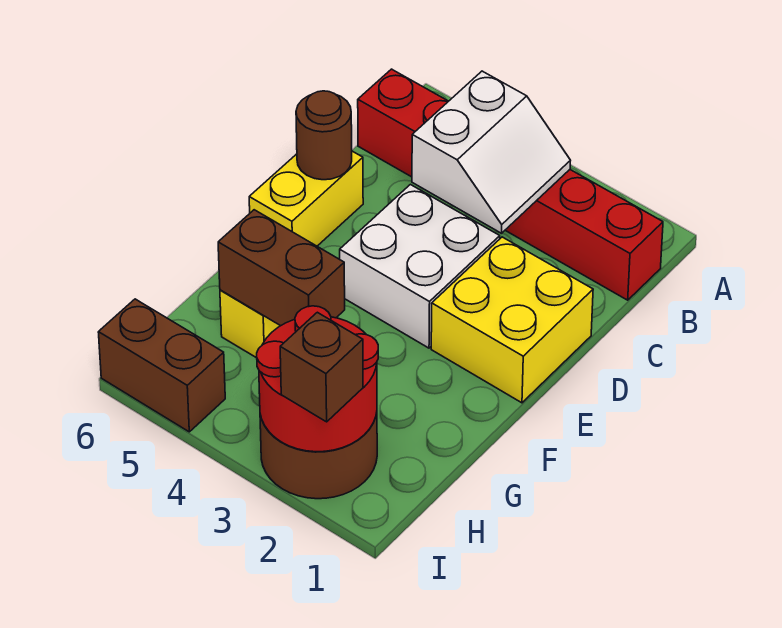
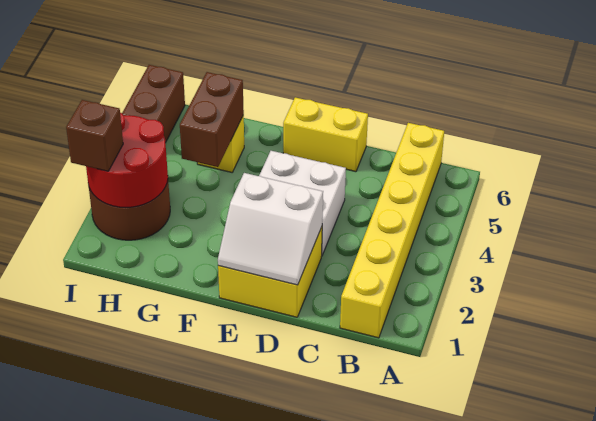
red 1x6 brick [358,69,663,300] -> yellow 1x6 brick [340,123,444,338]
white 2x2 slope [412,71,570,233] -> white 2x2 slope moved to [218,173,323,285]
brown 1x1 round brick [296,91,352,180] -> none

